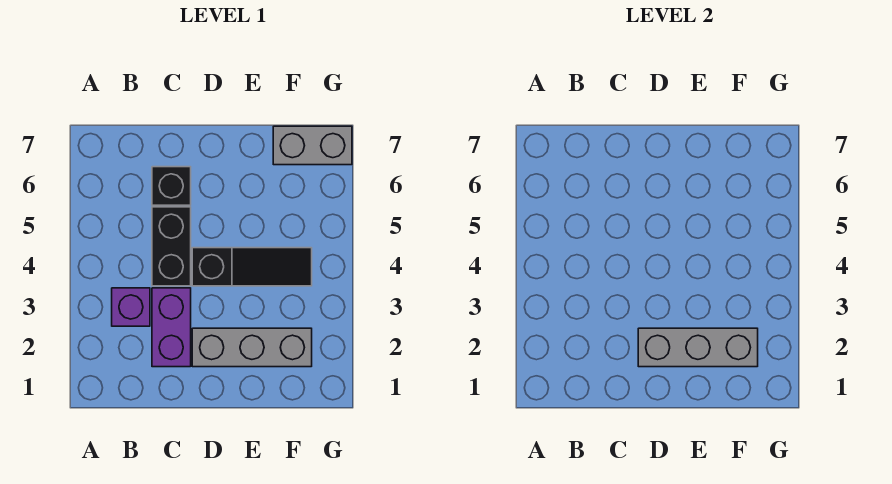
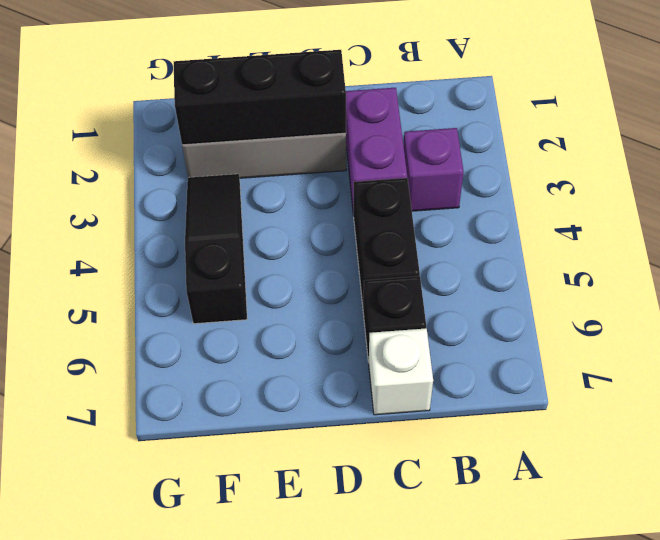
none -> white 1x1 brick [369,328,433,415]
grey 1x3 brick [638,328,758,367] -> black 1x3 brick [174,50,346,145]
black 1x3 slope [192,248,312,286] -> black 1x3 slope turned to [185,174,247,324]
grey 1x2 brick [273,126,352,165] -> none

